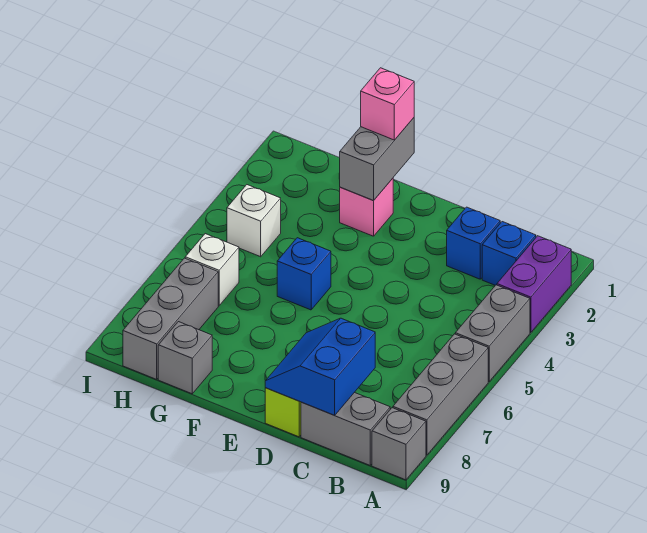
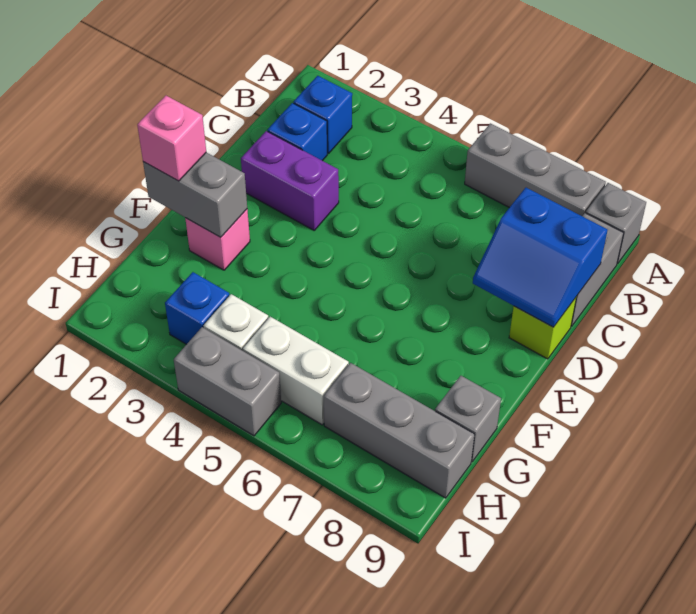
purple 1x2 brick [497,236,571,333] -> purple 1x2 brick moved to [241,131,339,230]
grey 1x2 brick [455,285,530,382] -> grey 1x2 brick moved to [174,327,281,436]
blue 1x1 brick [277,238,331,310] -> blue 1x1 brick moved to [165,272,230,344]
white 1x1 brick [185,234,239,306] -> white 1x2 brick [243,317,349,425]

